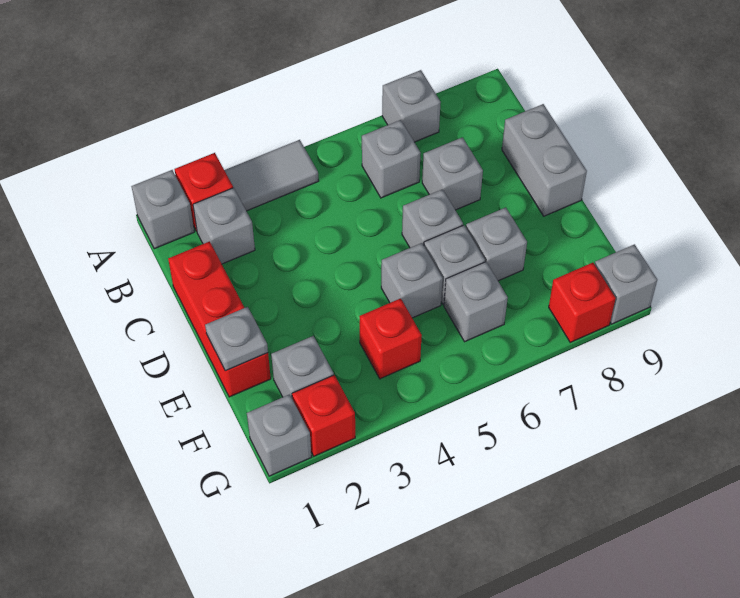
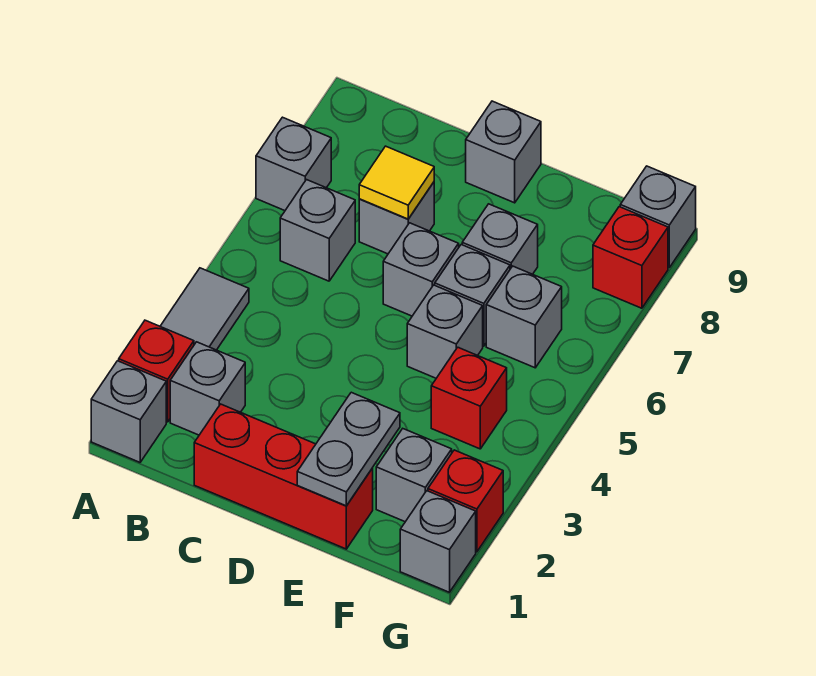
none -> yellow 1x1 tile [359,146,434,219]
grey 1x2 brick [502,104,587,216] -> grey 1x1 brick [466,101,541,203]
grey 1x1 plate [205,307,268,371] -> grey 1x2 plate [297,392,400,506]

